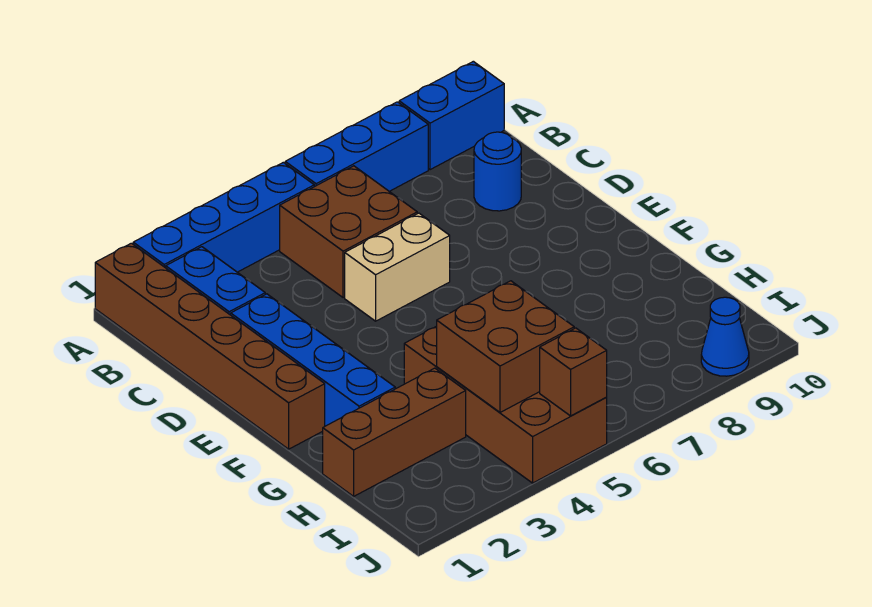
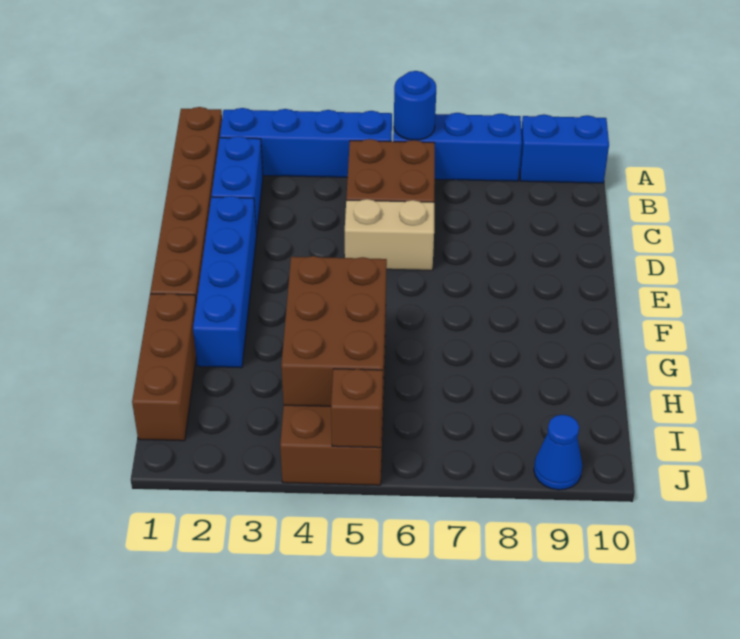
blue 1x1 round brick [474,132,521,211] -> blue 1x1 round brick moved to [394,71,436,140]
brown 1x3 brick [323,368,466,496] -> brown 1x3 brick turned to [132,294,196,441]
brown 2x2 brick [437,281,574,412] -> brown 2x3 brick [281,256,387,407]

